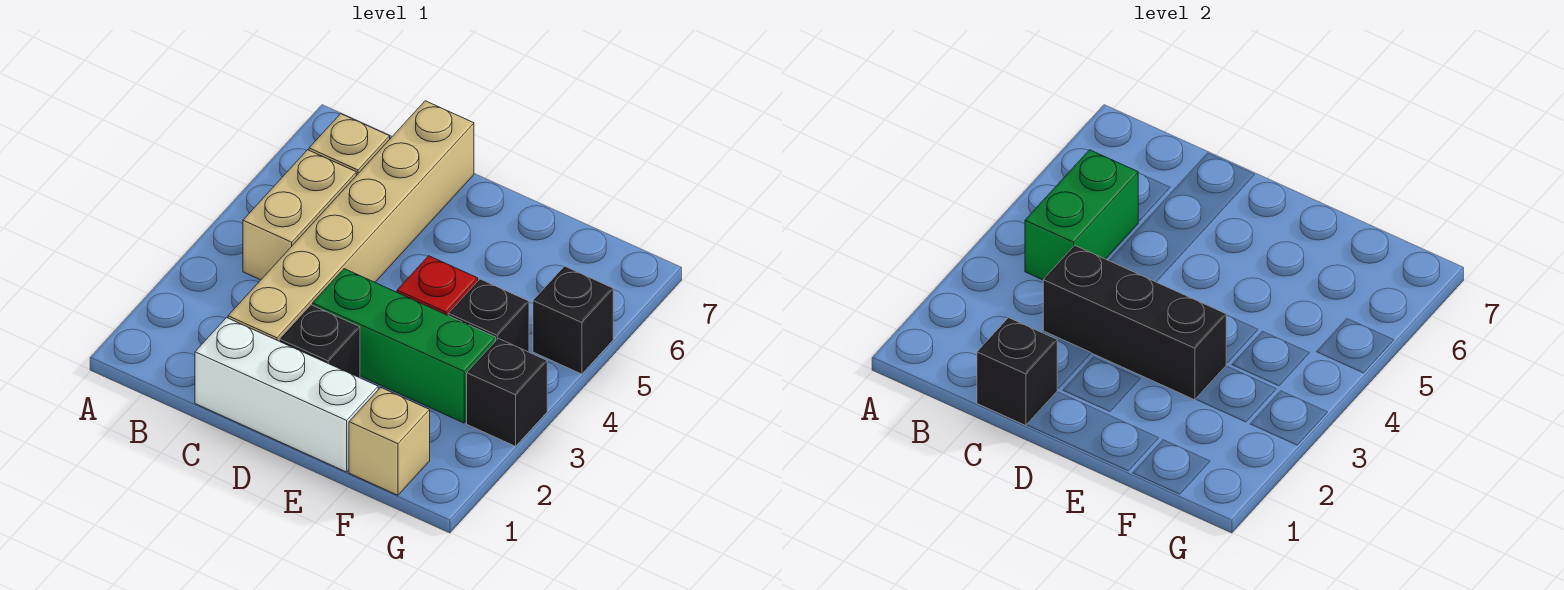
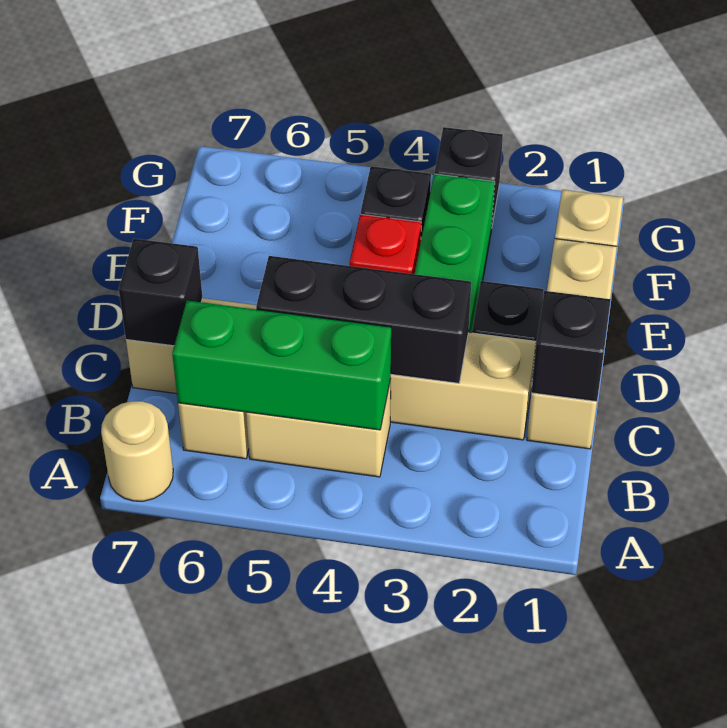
none -> tan 1x1 round brick [101,401,173,501]
green 1x2 brick [1025,150,1138,280] -> green 1x3 brick [172,301,391,430]
white 1x3 brick [195,318,378,472] -> tan 1x3 brick [527,239,617,449]
black 1x3 brick [1043,245,1226,400] -> black 1x3 brick turned to [256,256,471,383]
black 1x1 brick [533,266,613,374] -> black 1x1 brick moved to [119,239,202,346]

